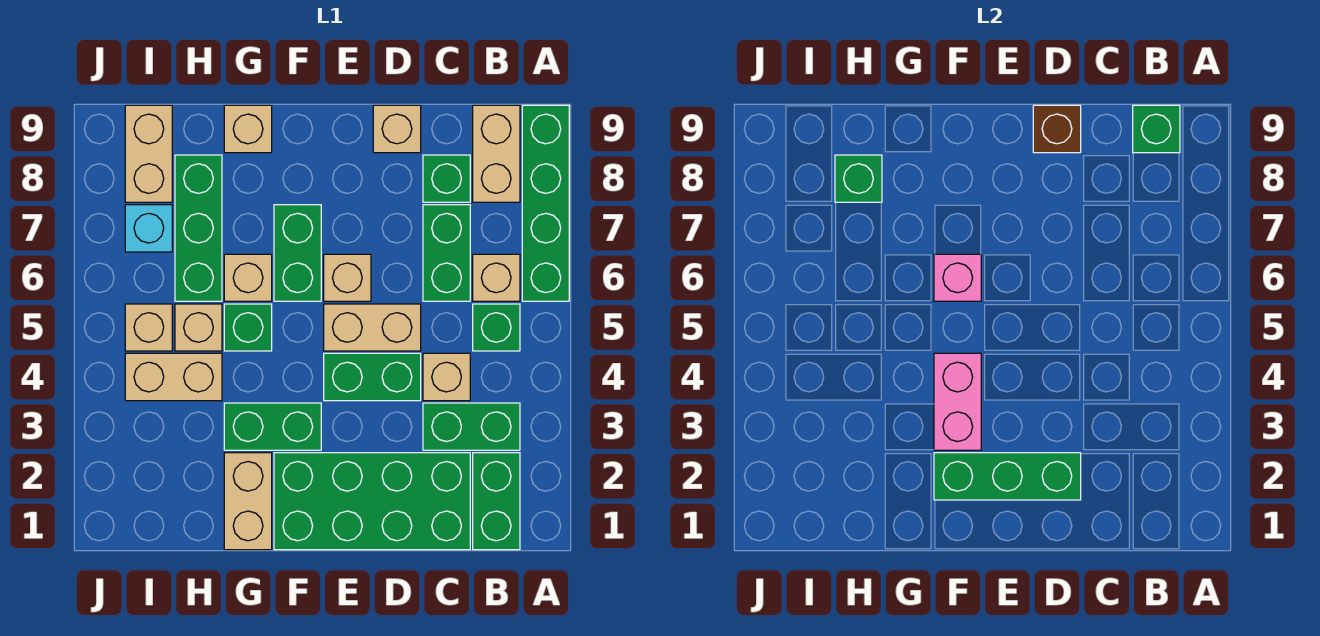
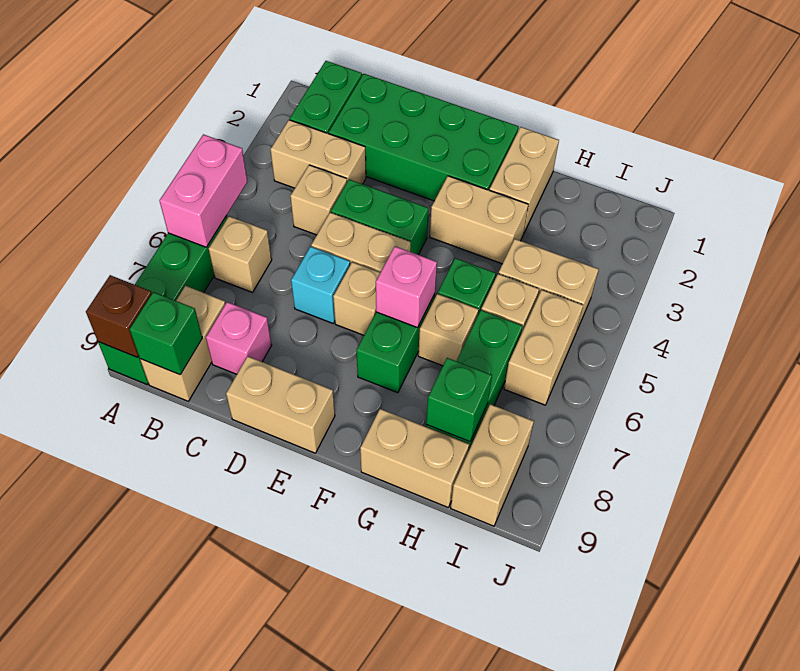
green 1x2 brick [423,403,520,450] -> tan 1x2 brick [270,120,366,188]
green 1x1 brick [473,304,520,351] -> none
green 1x2 brick [423,205,470,301] -> none
green 1x1 brick [423,155,470,202] -> pink 1x1 brick [206,302,272,374]
green 1x3 brick [934,453,1081,500] -> none
tan 1x1 brick [373,105,421,153] -> tan 1x2 brick [226,356,335,453]
brown 1x1 brick [1033,105,1081,153] -> brown 1x1 brick moved to [86,275,152,357]
green 1x2 brick [224,403,321,450] -> tan 1x2 brick [430,176,528,264]
pink 1x2 brick [934,353,981,450] -> pink 1x2 brick moved to [160,134,247,247]
tan 1x1 brick [224,105,272,153] -> tan 1x2 brick [360,409,469,507]
tan 1x1 brick [125,304,172,351] -> tan 1x2 brick [504,290,583,405]
cyan 1x1 brick [125,205,172,252] -> cyan 1x1 brick moved to [291,247,350,323]

